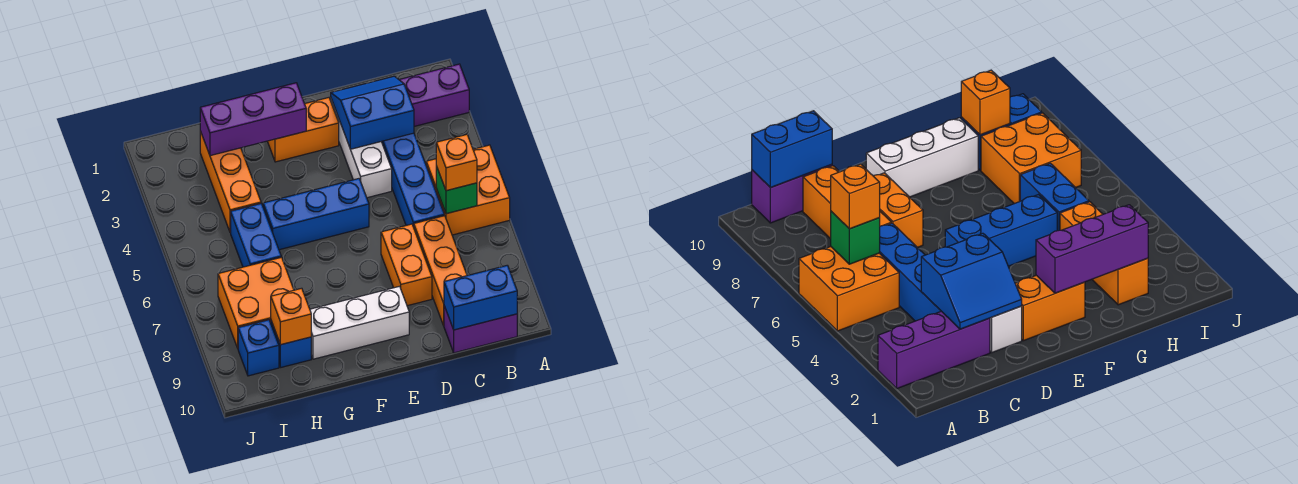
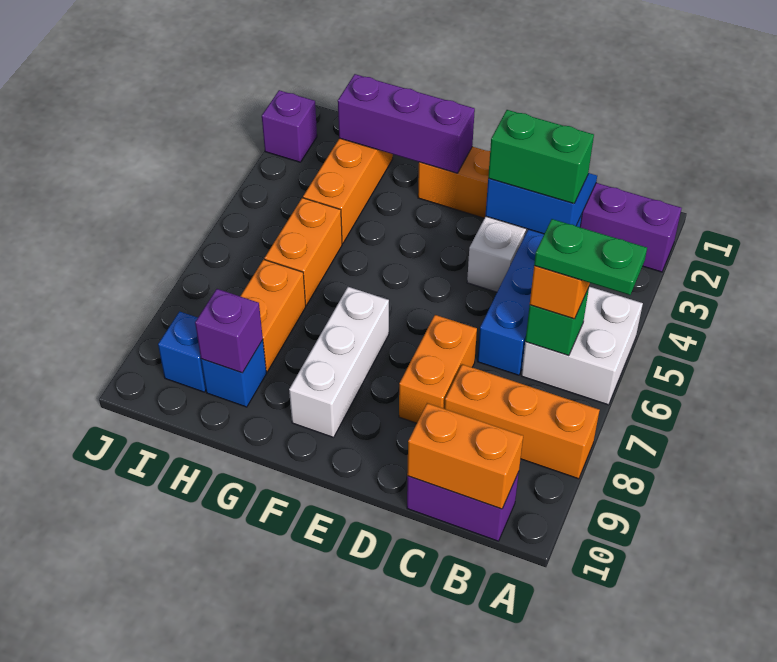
orange 2x2 brick [426,145,510,235] -> white 2x2 brick [521,287,643,405]
none -> green 1x2 plate [534,219,647,295]
blue 1x2 brick [444,265,517,330] -> orange 1x2 brick [407,403,523,509]
none -> green 1x2 brick [488,110,594,204]
orange 1x3 brick [414,216,467,326] -> orange 1x3 brick turned to [445,364,600,479]
blue 1x3 brick [263,179,369,250] -> none
white 1x3 brick [310,286,409,359] -> white 1x3 brick turned to [289,287,389,437]
blue 1x2 brick [231,204,281,267] -> orange 1x2 brick [264,198,342,306]
orange 2x2 brick [218,257,294,348] -> orange 1x2 brick [240,259,306,372]
orange 1x1 brick [271,288,311,345] -> purple 1x1 brick [195,289,263,373]
none -> purple 1x1 brick [262,90,317,162]

